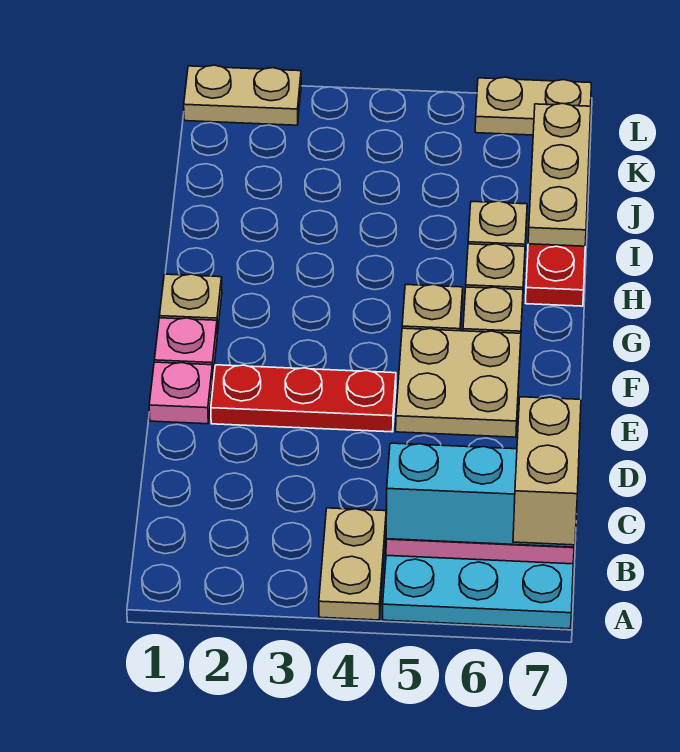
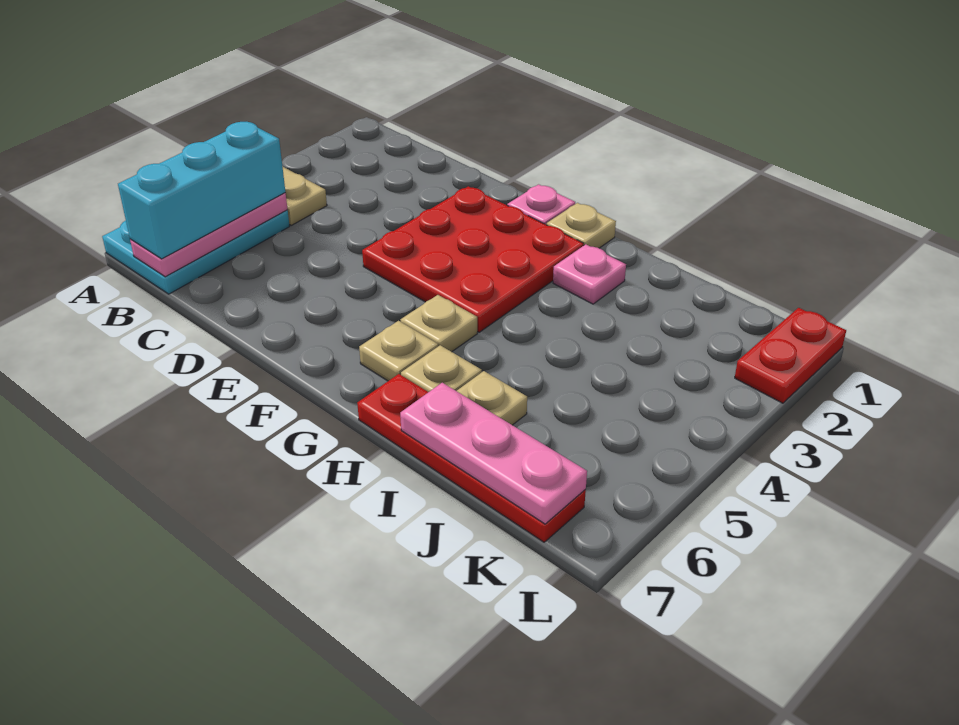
tan 1x2 brick [513,397,581,545] -> none
pink 1x1 plate [149,362,213,424] -> pink 1x1 plate moved to [553,244,626,304]
red 1x3 plate [211,365,396,432] -> red 3x3 plate [362,186,584,332]
tan 2x2 plate [396,328,521,437] -> none
tan 1x3 plate [528,103,591,246] -> pink 1x3 plate [400,383,587,524]
tan 1x2 plate [184,65,301,125] -> red 1x2 plate [735,308,846,403]
tan 1x2 plate [475,77,591,135] -> none

